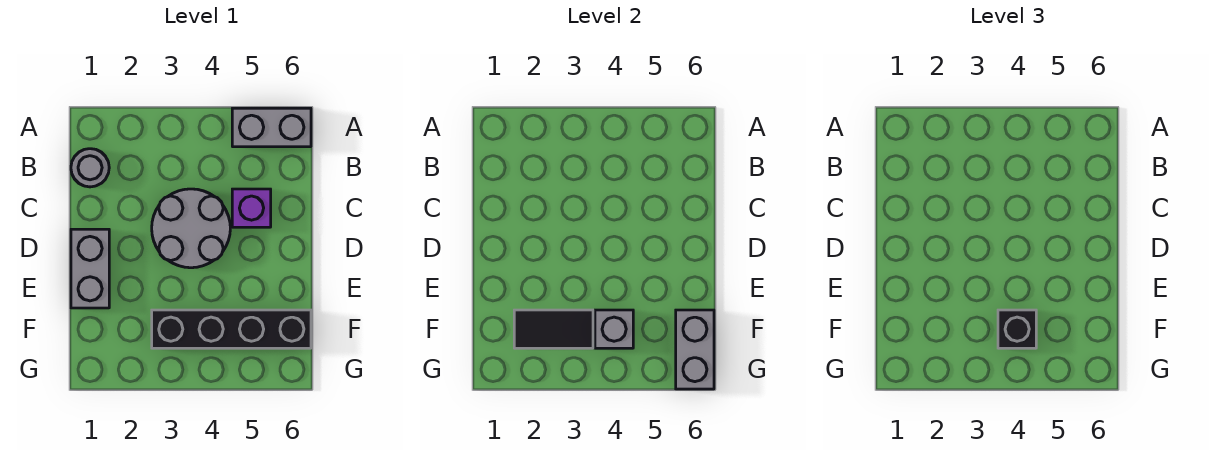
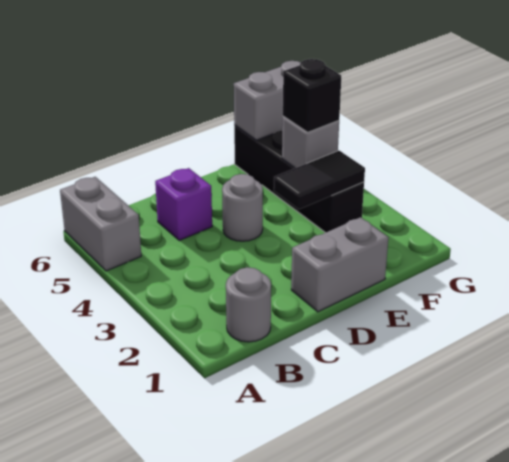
grey 2x2 round brick [152,189,230,268] -> grey 1x1 round brick [222,174,263,241]
black 1x2 tile [514,310,593,348] -> black 1x2 tile turned to [274,151,365,209]

